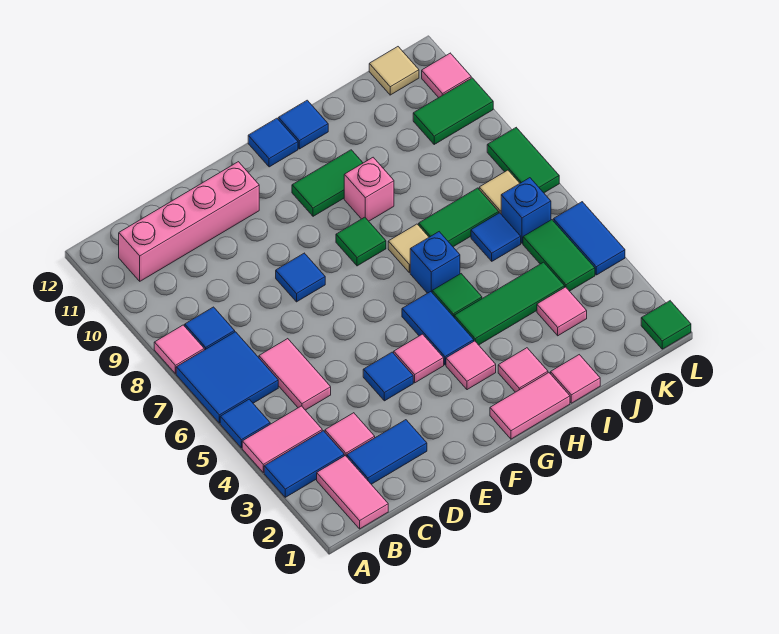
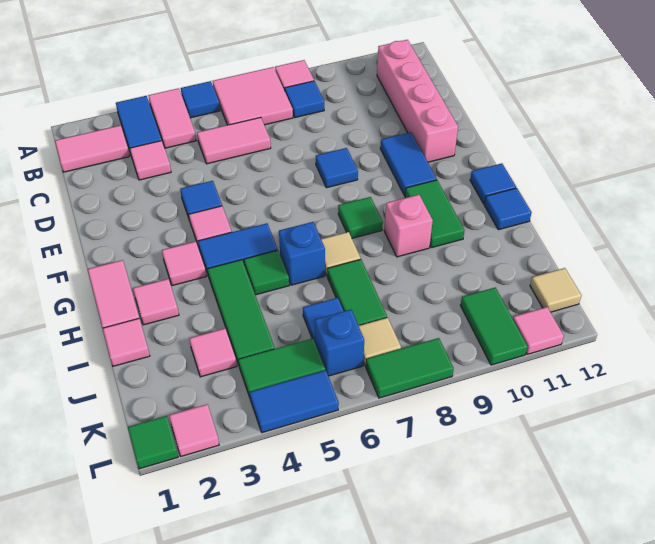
blue 2x2 tile [176,332,278,423] -> pink 2x2 tile [213,67,293,125]
blue 1x2 tile [347,420,427,484] -> blue 1x2 tile moved to [380,132,437,196]
none -> pink 1x1 tile [169,404,219,456]

